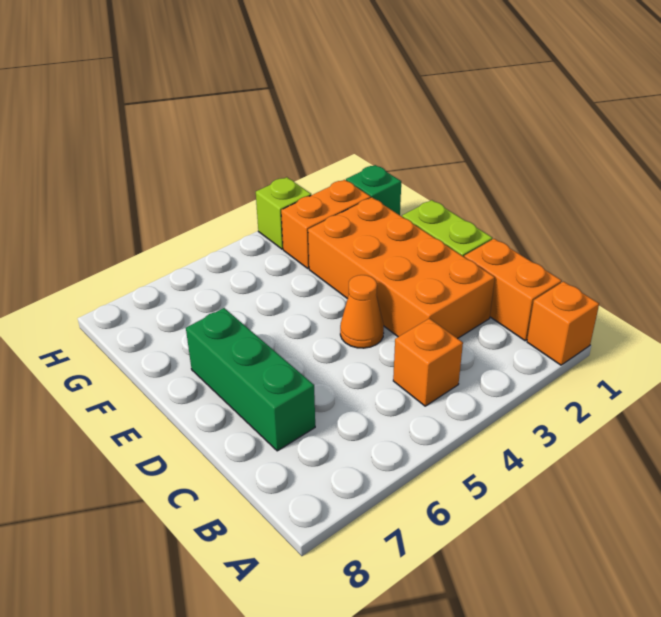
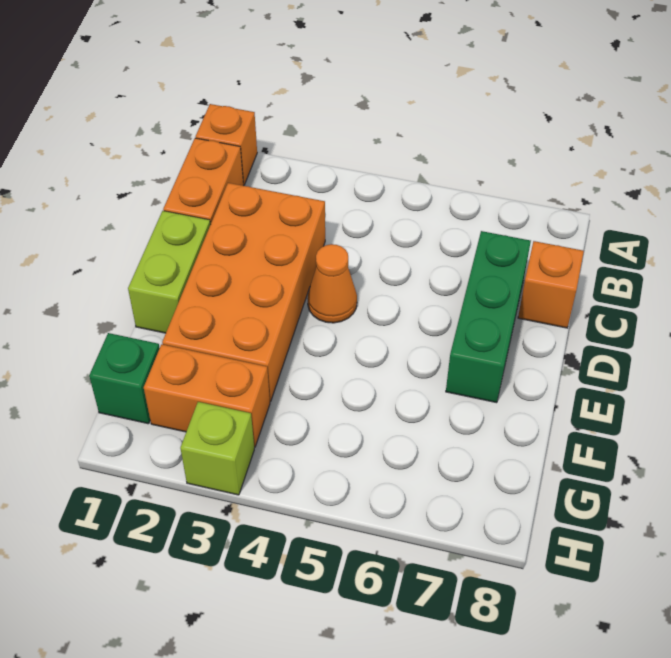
orange 1x1 brick [393,318,463,406] -> orange 1x1 brick moved to [518,241,584,328]

